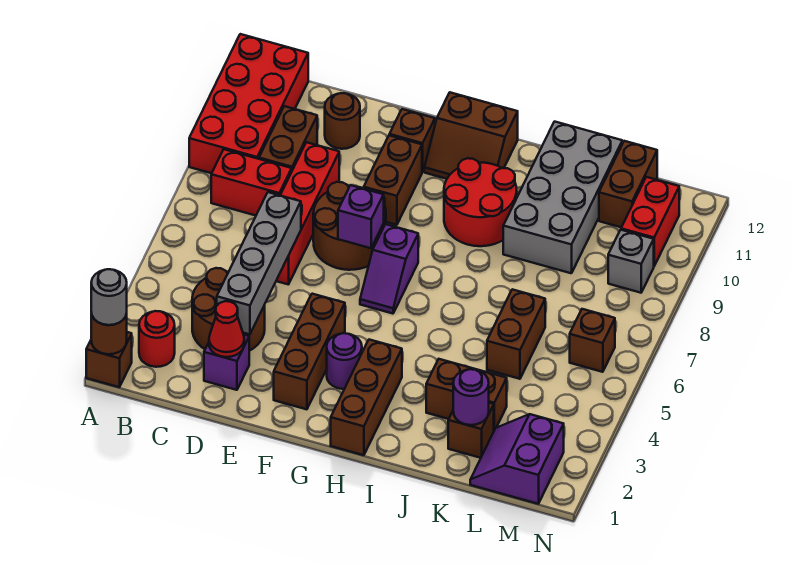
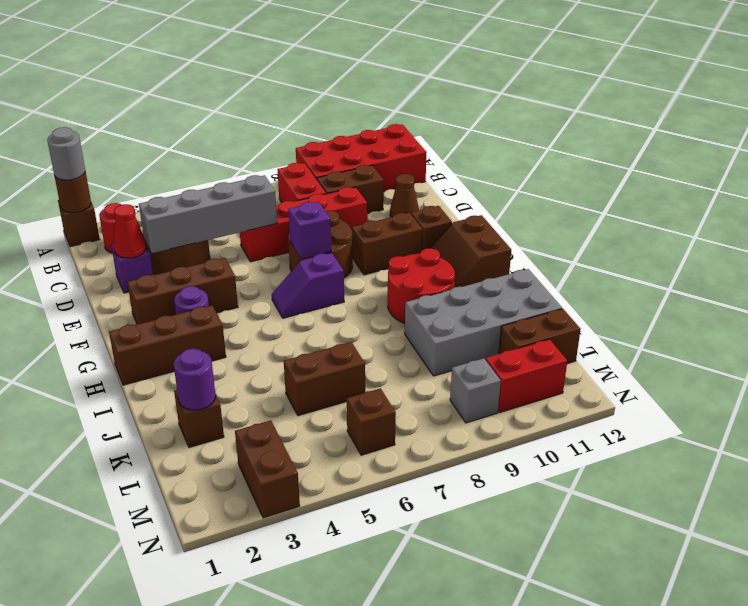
brown 1x1 round brick [325,93,360,149] -> brown 1x1 cone [390,174,419,217]
brown 1x2 brick [426,359,507,430] -> brown 1x2 brick moved to [235,420,300,518]
purple 2x2 slope [470,414,564,504] -> none

